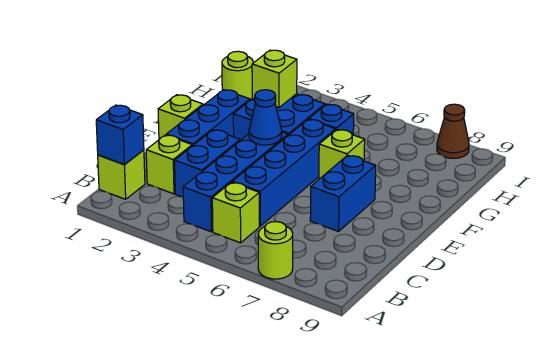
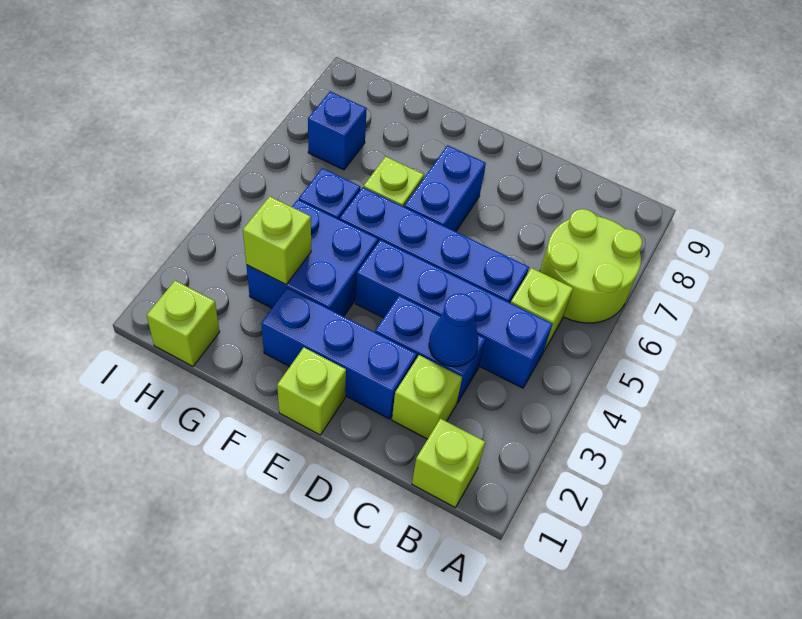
lime 1x1 round brick [258,222,293,279] -> lime 2x2 round brick [540,209,642,323]
blue 1x1 brick [96,105,144,165] -> blue 1x1 brick moved to [308,91,367,170]
blue 1x2 brick [310,155,376,231] -> blue 1x2 brick turned to [404,145,486,232]
blue 1x1 cone [249,90,282,145] -> blue 1x1 cone moved to [429,293,478,367]
lime 1x1 round brick [222,51,253,100] -> lime 1x1 brick [147,281,220,366]
brown 1x1 cone [437,104,469,158] -> none

